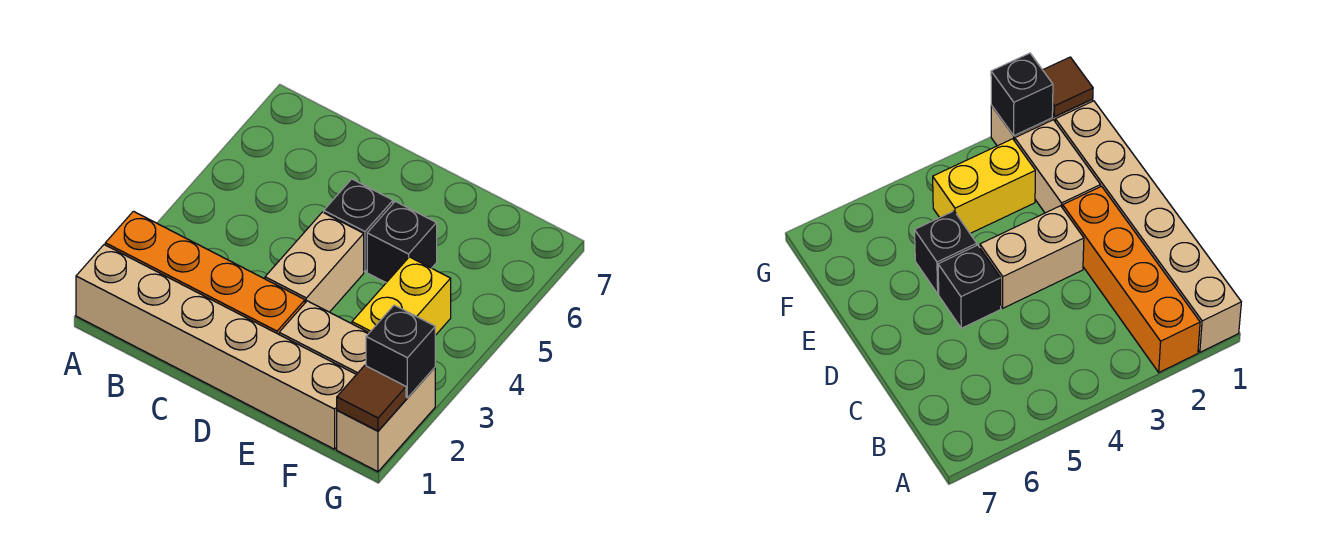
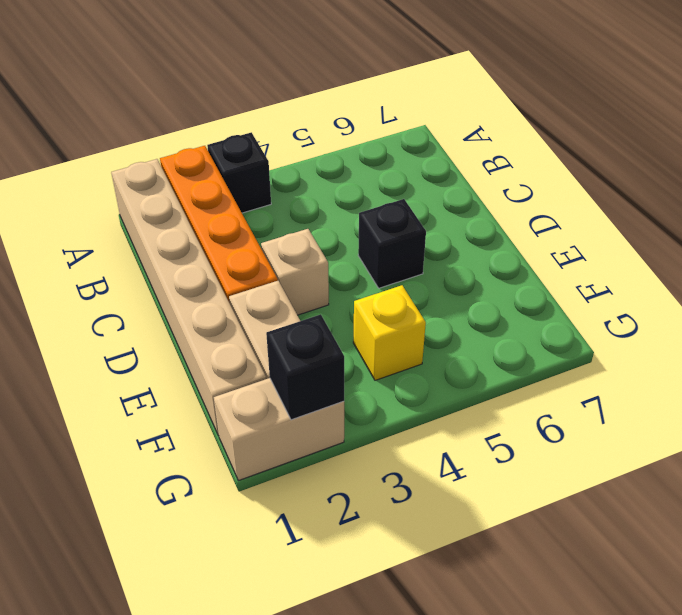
tan 1x2 brick [265,212,364,312] -> tan 1x1 brick [261,229,329,315]
black 1x1 brick [367,201,437,283] -> black 1x1 brick moved to [207,132,271,213]
yellow 1x2 brick [352,257,451,335] -> yellow 1x1 brick [353,285,426,380]
brown 1x1 tile [337,366,406,431] -> none

